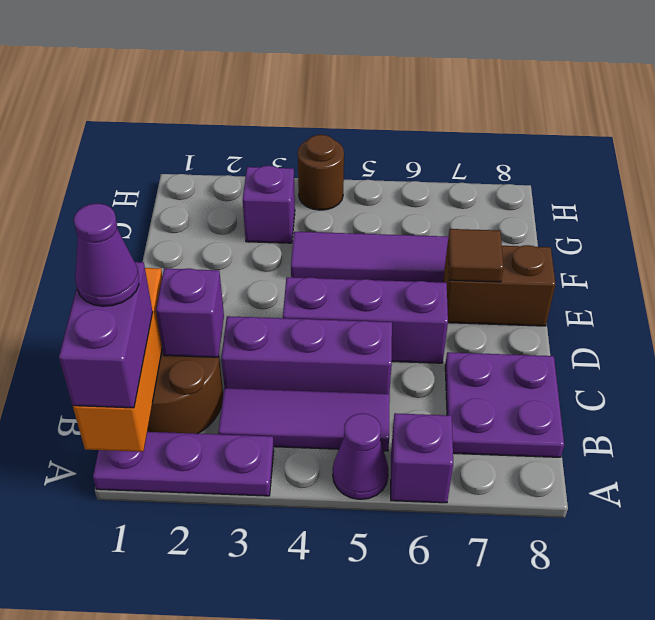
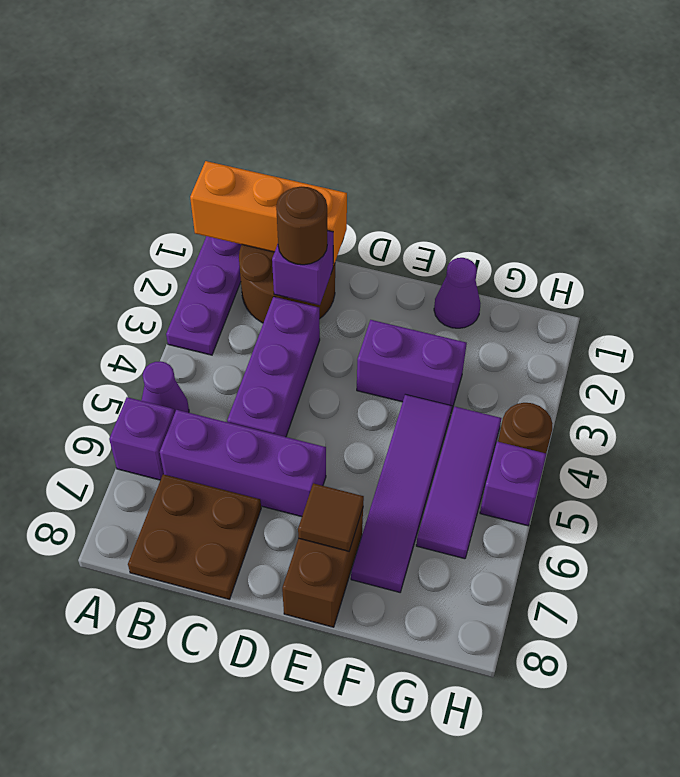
purple 1x2 brick [59,262,153,408] -> purple 1x2 brick moved to [357,320,467,412]
purple 1x1 cone [74,204,139,306] -> purple 1x1 cone moved to [434,258,481,328]
purple 1x3 tile [218,388,390,451] -> purple 1x3 tile moved to [416,407,502,559]
purple 2x2 plate [445,352,564,457] -> brown 2x2 plate [128,474,261,599]
none -> brown 1x1 round brick [276,187,327,265]
purple 1x3 brick [283,277,448,363] -> purple 1x3 brick turned to [160,410,326,517]
purple 1x1 brick [243,166,295,243] -> purple 1x1 brick moved to [480,442,546,526]

